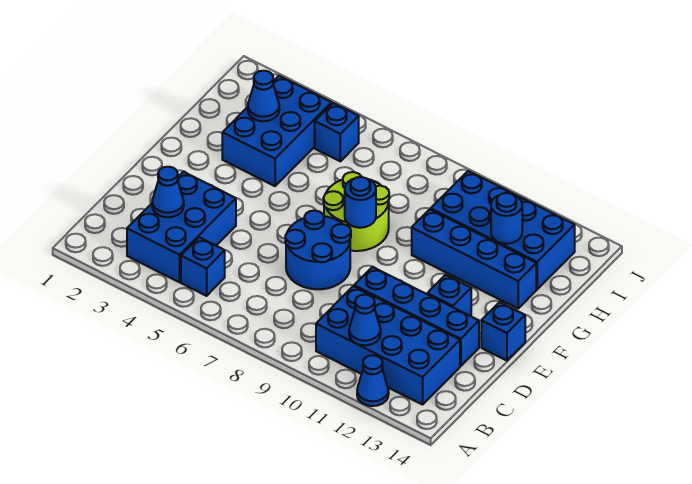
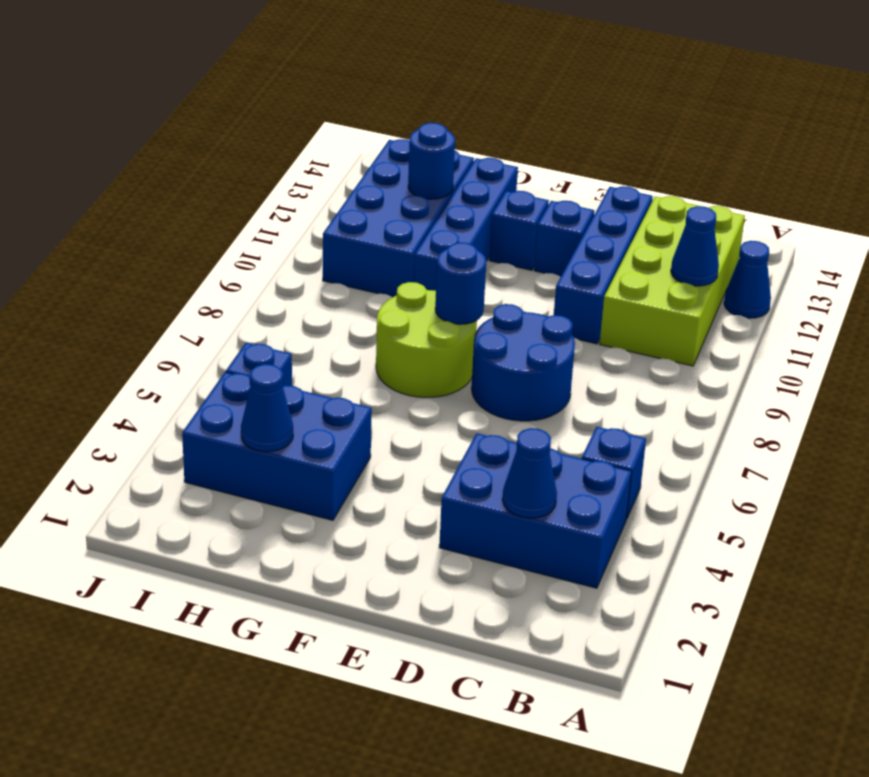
blue 2x4 brick [316,286,460,405] -> lime 2x4 brick [600,196,745,366]
blue 1x1 brick [481,302,525,361] -> blue 1x1 brick moved to [489,191,549,270]

